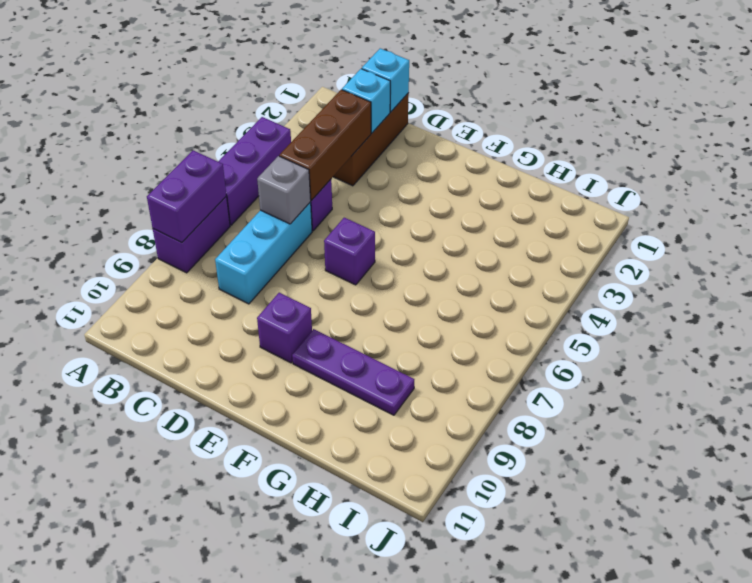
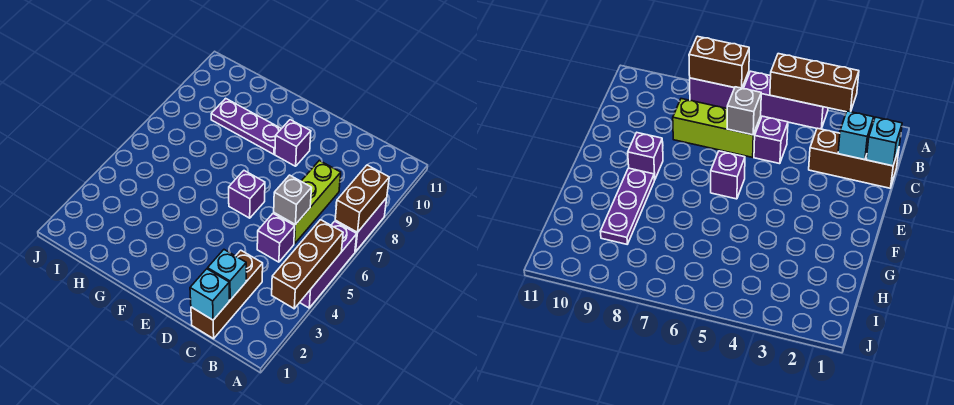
purple 1x2 brick [147,150,227,243] -> brown 1x2 brick [335,165,389,232]
brown 1x3 brick [279,90,371,200] -> brown 1x3 brick moved to [272,220,343,309]
cyan 1x3 brick [215,202,312,304] -> lime 1x3 brick [274,161,341,244]

